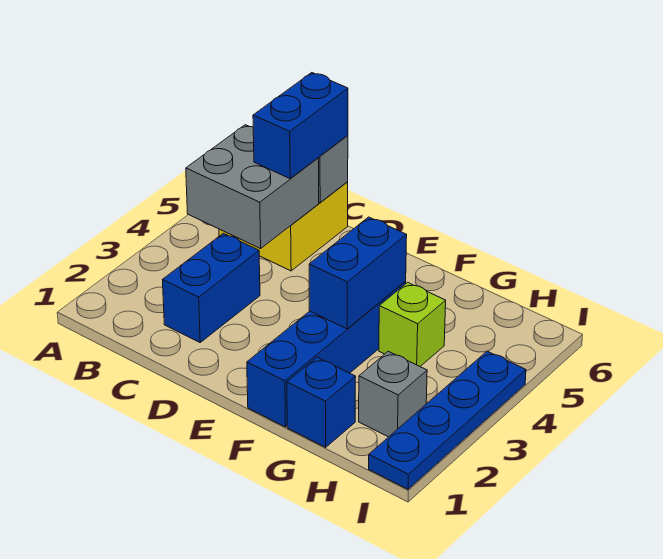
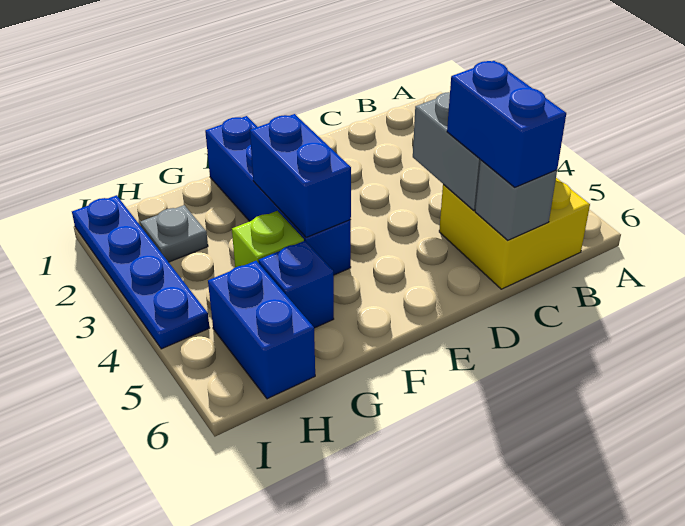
blue 1x2 brick [163,233,260,342] -> blue 1x2 brick moved to [208,261,315,399]
blue 1x1 brick [287,357,356,447] -> blue 1x1 brick moved to [259,241,334,328]
grey 1x1 brick [359,351,427,437] -> grey 1x1 plate [140,205,208,262]

